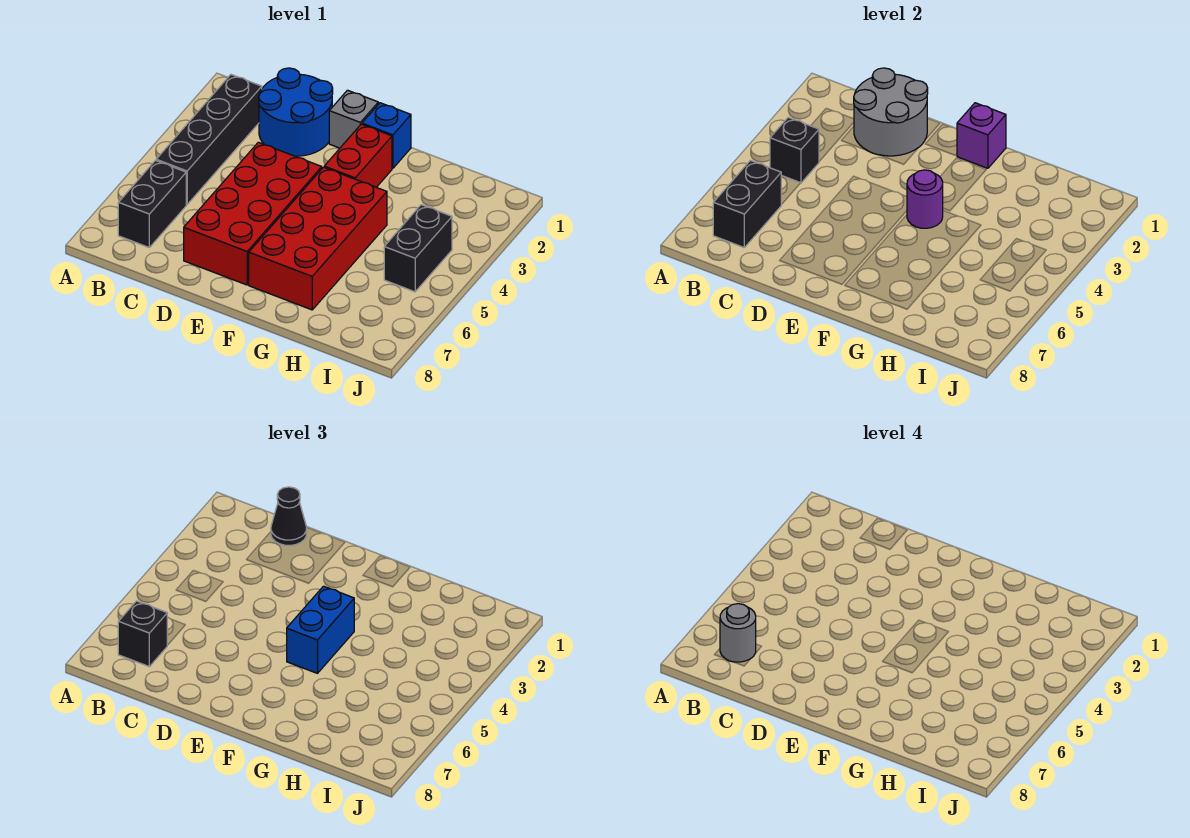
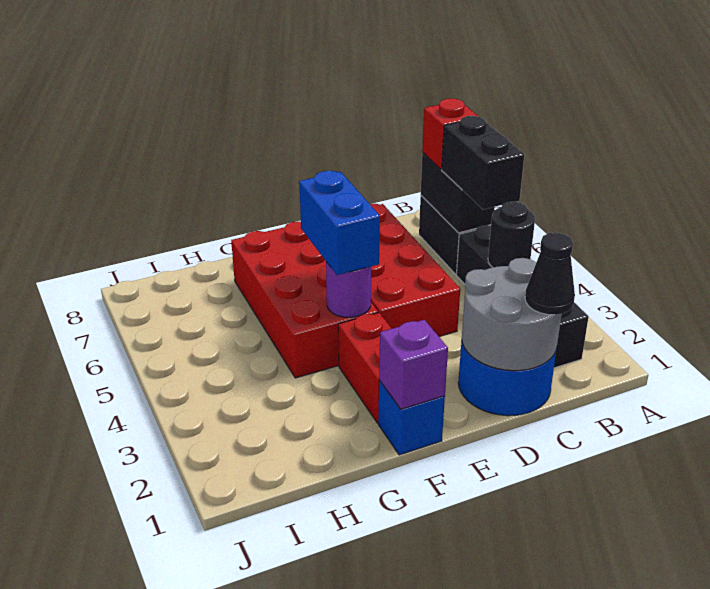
black 1x1 brick [770,118,819,183] -> black 1x1 round brick [488,202,535,267]
black 1x1 brick [118,601,167,666] -> red 1x1 brick [422,98,479,169]
grey 1x1 round brick [720,604,756,662] -> none
grey 1x1 brick [329,90,378,148] -> none
black 1x2 brick [384,205,452,292] -> black 1x2 brick moved to [442,116,524,210]

